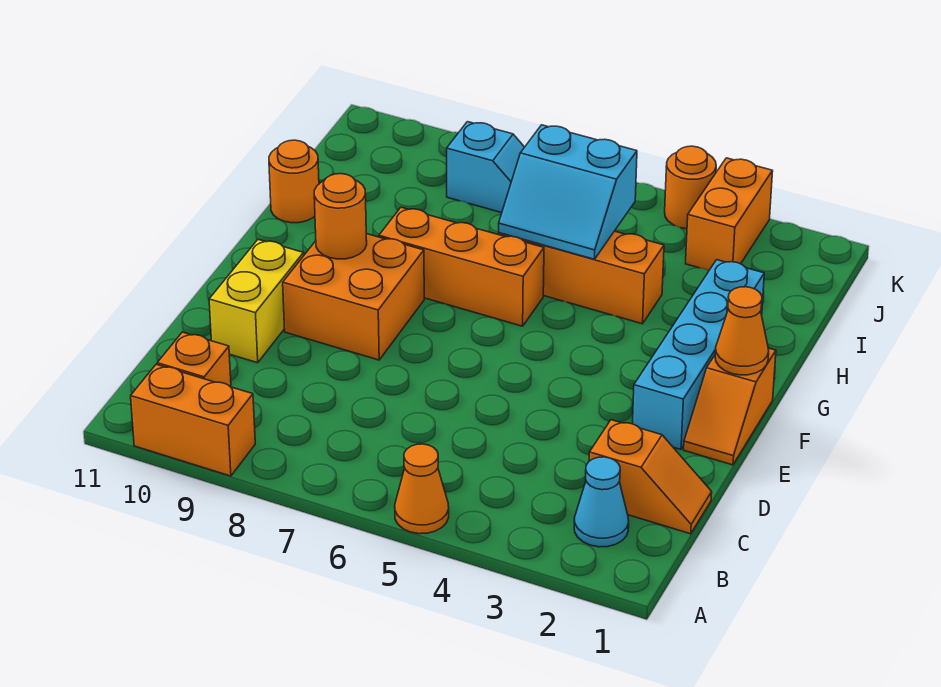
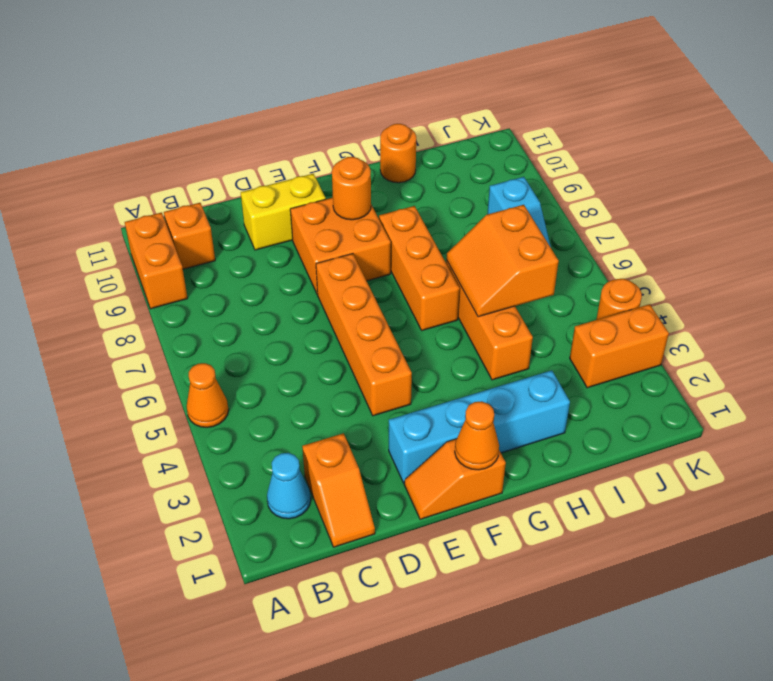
none -> orange 1x4 brick [316,254,412,416]
cyan 2x2 slope [499,125,637,259] -> orange 2x2 slope [446,205,559,317]

